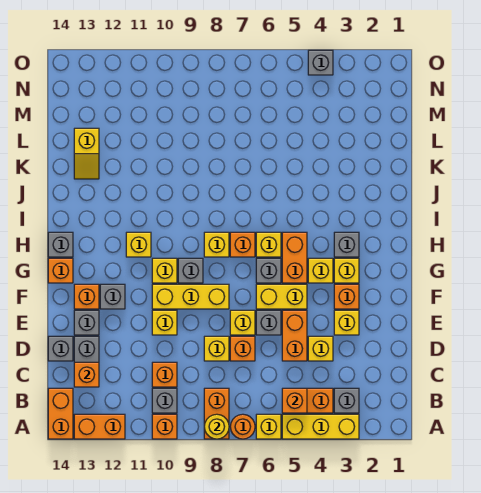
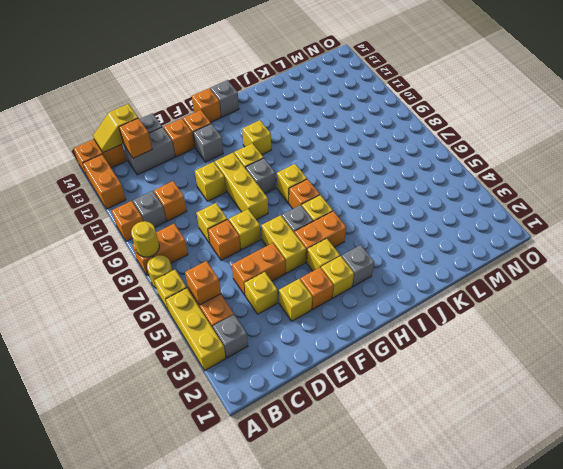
orange 1x1 round brick [230,414,255,439] -> yellow 1x1 round brick [147,255,172,288]
grey 1x1 brick [256,310,281,335] -> none
grey 1x1 brick [74,310,99,335] -> orange 1x1 brick [164,118,194,157]
yellow 1x2 slope [74,128,99,179] -> yellow 1x2 slope moved to [93,104,138,153]
grey 1x1 brick [308,50,333,75] -> none

